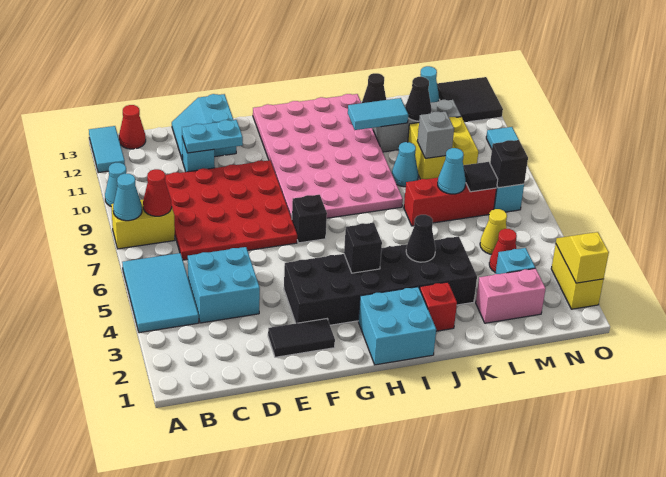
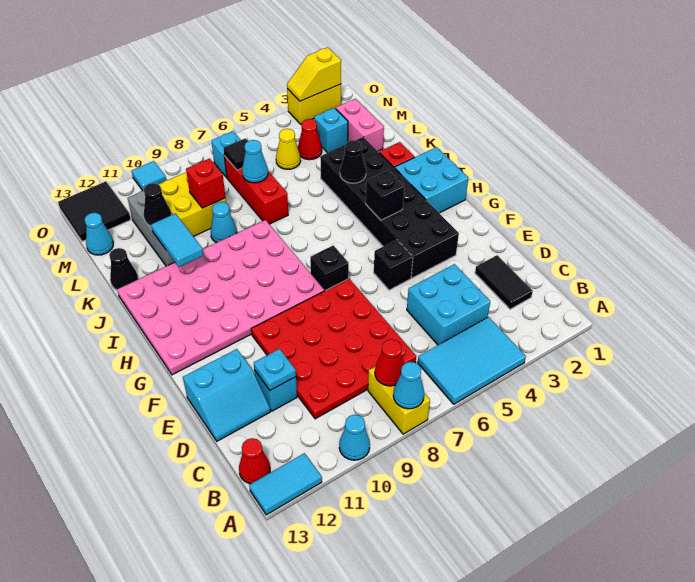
cyan 1x2 plate [182,120,243,153] -> cyan 1x1 plate [254,349,296,390]
black 1x2 tile [268,319,335,357] -> black 1x2 tile moved to [475,255,533,309]
grey 1x1 brick [417,112,454,158] -> red 1x1 brick [186,159,226,208]
black 1x1 brick [490,140,528,188] -> black 1x1 brick moved to [374,240,413,290]

